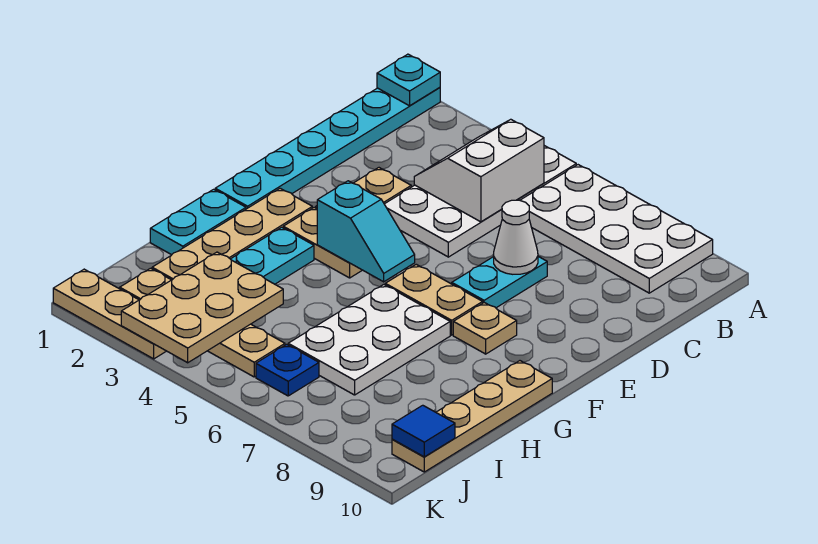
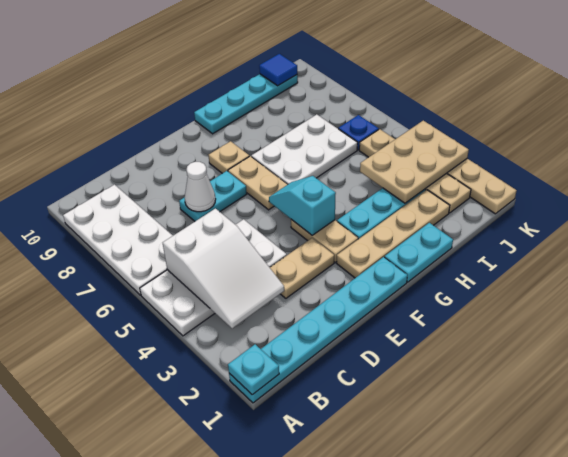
white 2x2 slope [414,119,544,222] -> white 2x3 slope [163,209,284,329]
tan 1x4 plate [392,361,552,472] -> cyan 1x4 plate [194,74,298,134]

